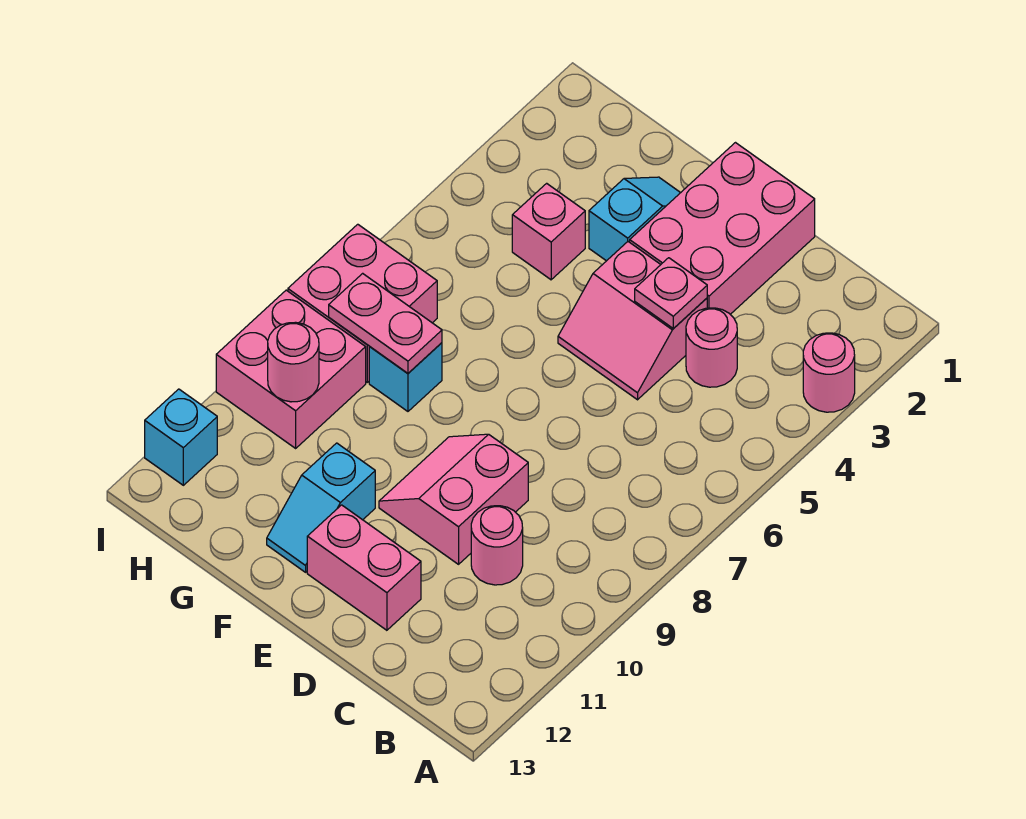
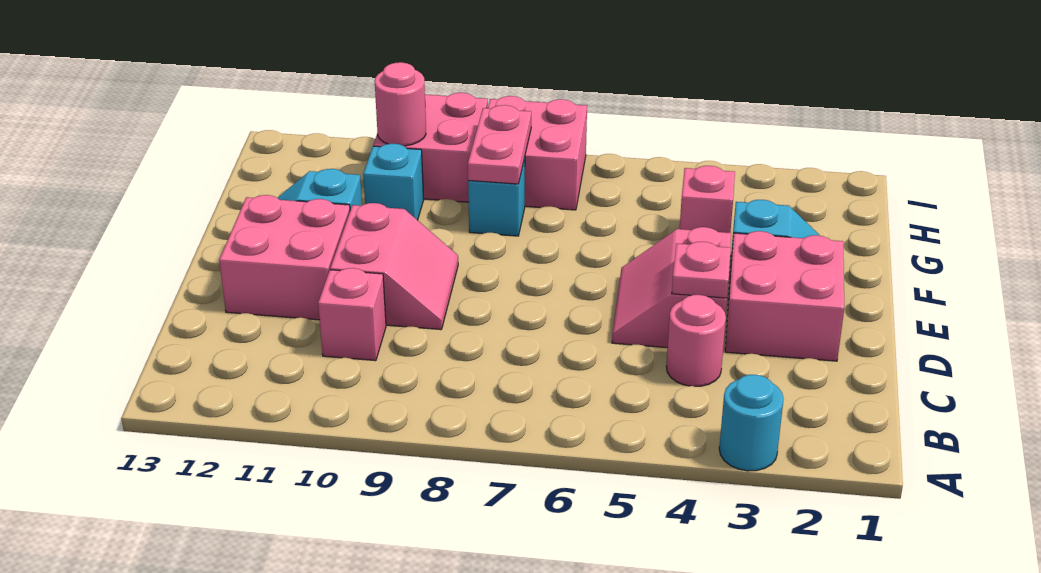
pink 1x1 round brick [803,333,855,412] -> cyan 1x1 round brick [719,375,783,471]
pink 1x1 round brick [471,506,523,585] -> pink 1x1 brick [318,268,386,361]
pink 2x3 brick [630,143,815,314] -> pink 2x2 brick [725,231,844,361]
pink 2x2 slope [379,434,528,564] -> pink 2x2 slope turned to [330,203,458,330]
pink 1x2 brick [307,505,421,630] -> pink 2x2 brick [219,195,350,320]
cyan 1x1 brick [145,389,217,485] -> cyan 1x1 brick moved to [363,144,424,220]

